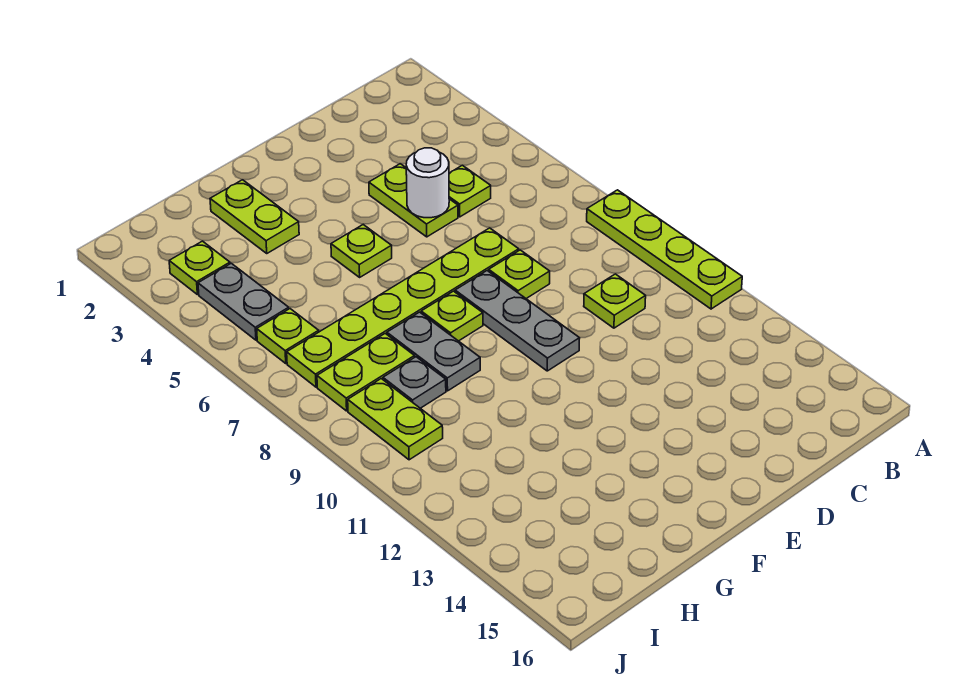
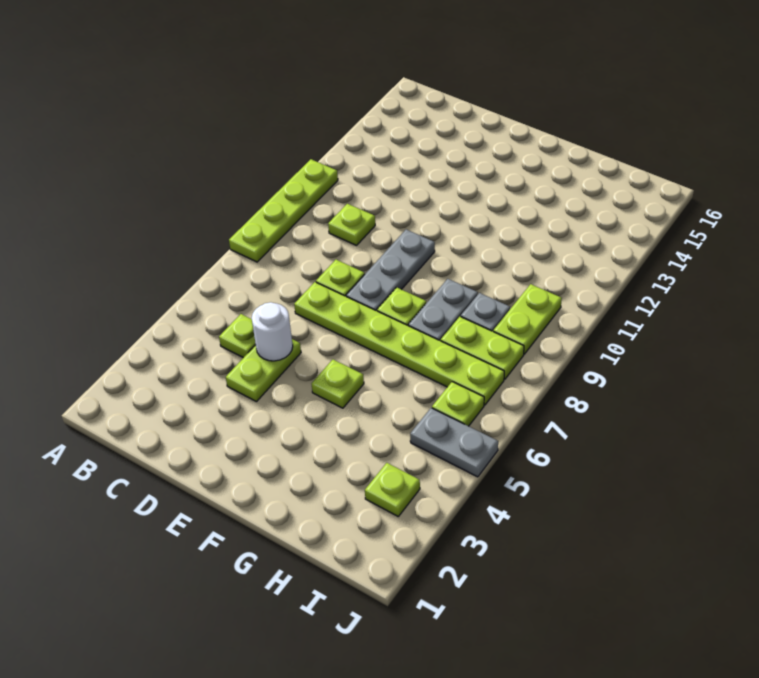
lime 1x2 plate [210,180,299,253] -> none
grey 1x2 plate [198,263,289,340] -> grey 1x2 plate turned to [410,408,498,477]

